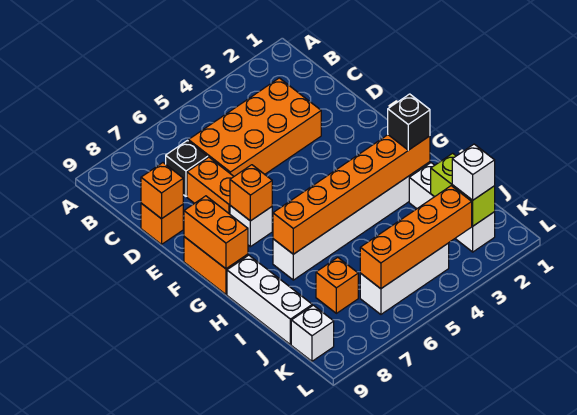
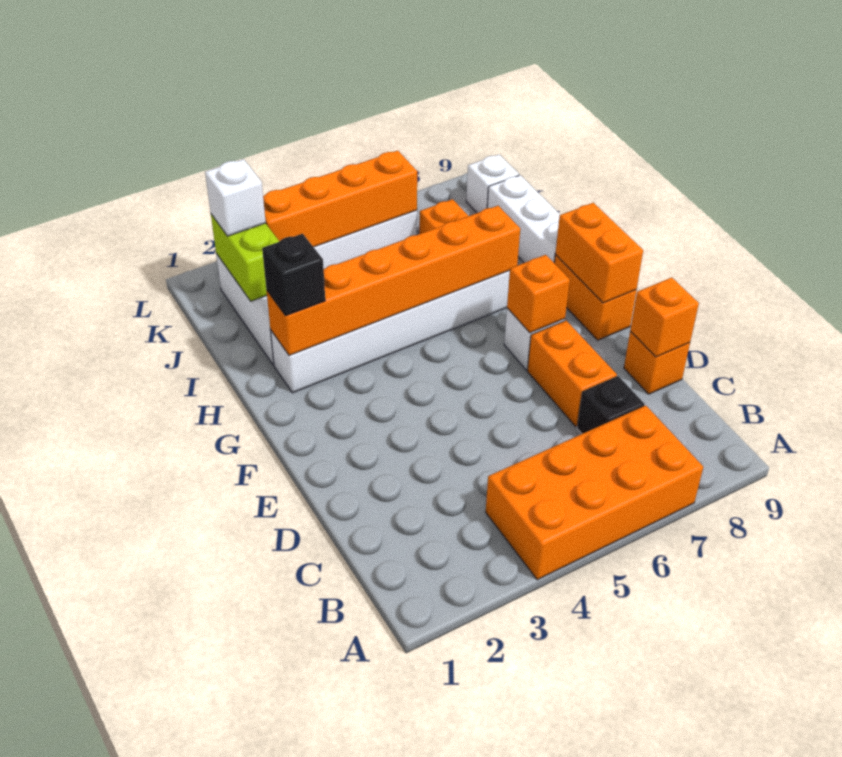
orange 2x4 brick [188,78,321,176] -> orange 2x4 brick moved to [486,406,703,580]

